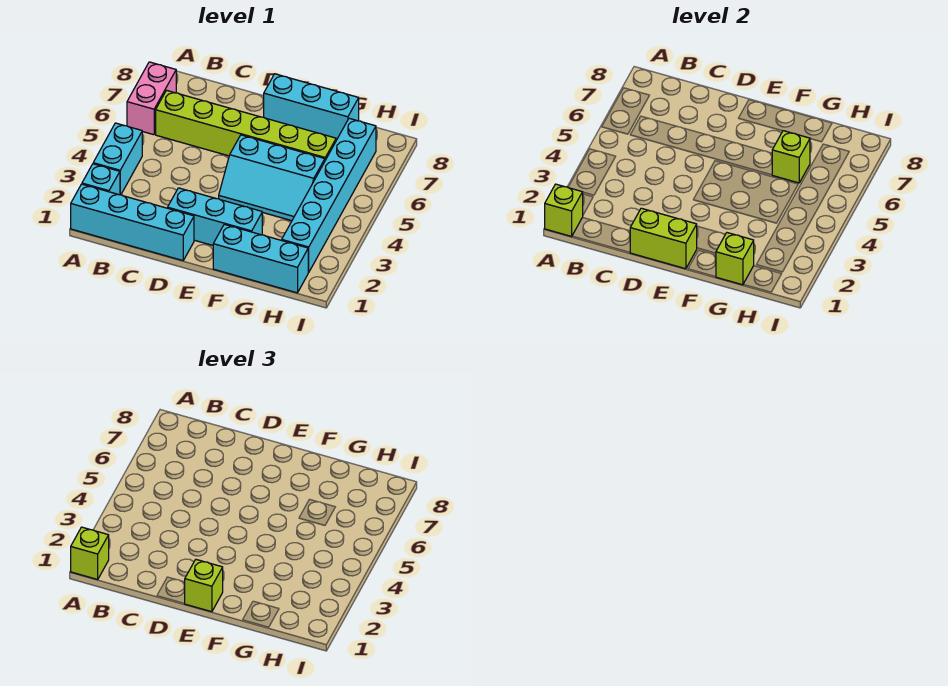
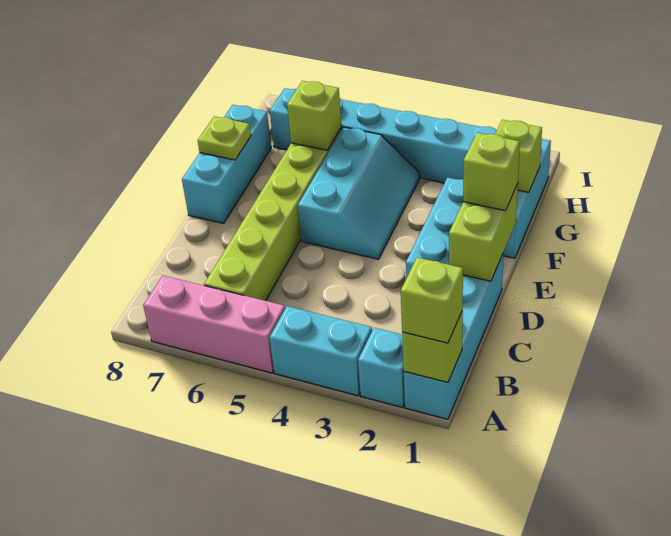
pink 1x2 brick [127,62,176,135] -> pink 1x3 brick [143,275,285,373]
none -> lime 1x1 plate [198,116,251,160]

